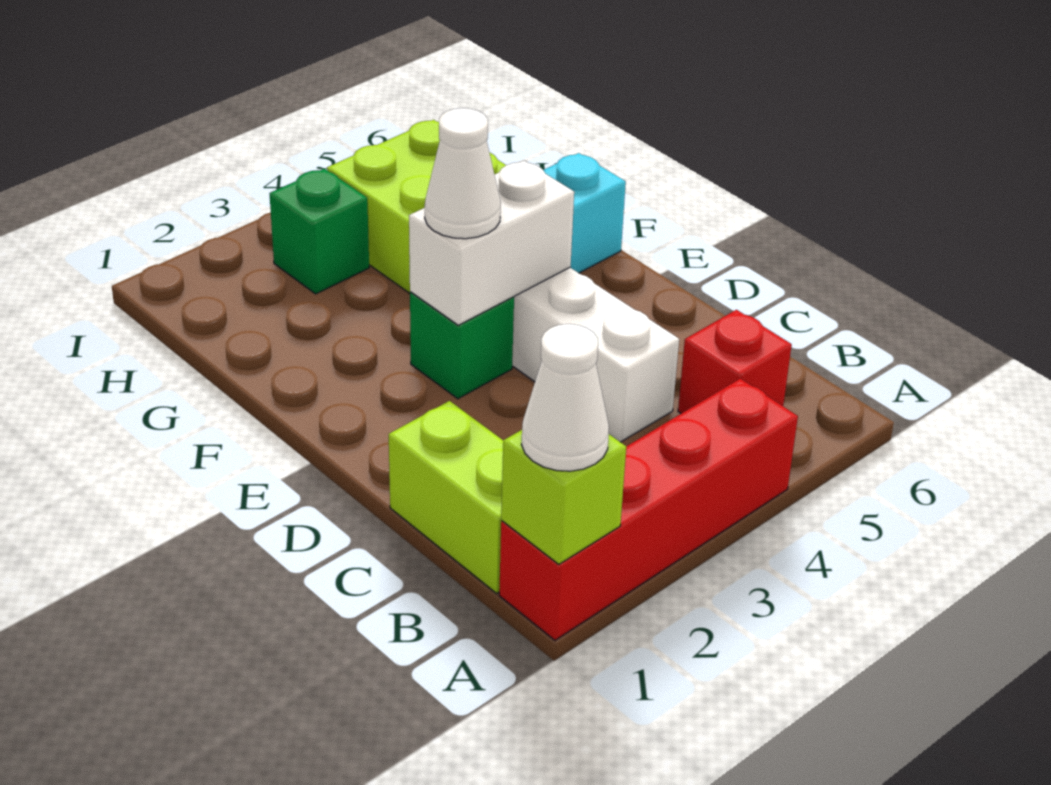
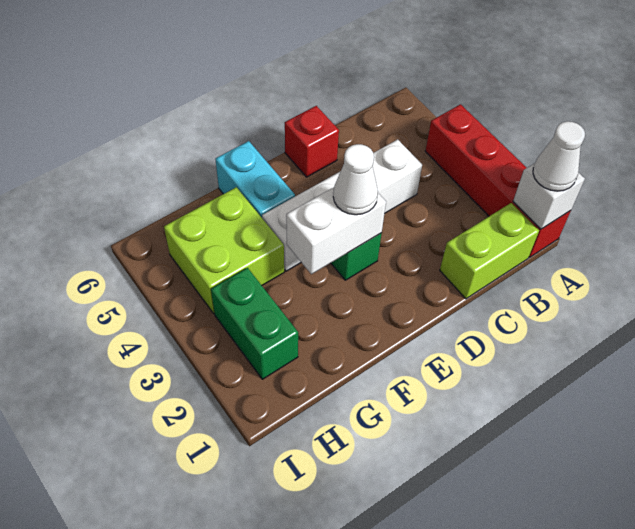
lime 1x1 brick [501,430,626,564] -> white 1x1 brick [513,163,585,229]
red 1x1 brick [678,310,792,413] -> red 1x1 brick moved to [285,106,339,177]
white 1x2 brick [409,161,574,325] -> white 1x2 brick turned to [286,187,386,274]
green 1x1 brick [270,169,369,294] -> green 1x2 brick [211,268,298,379]

